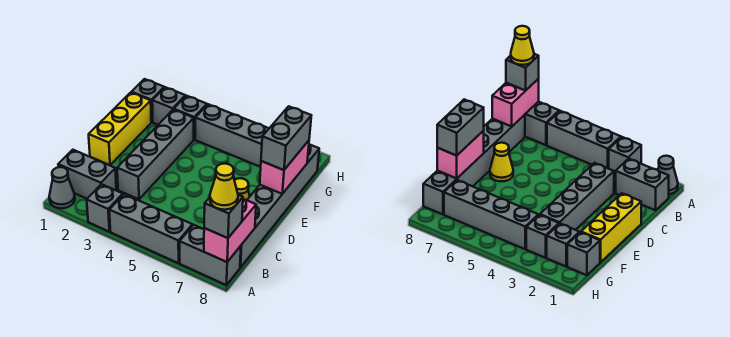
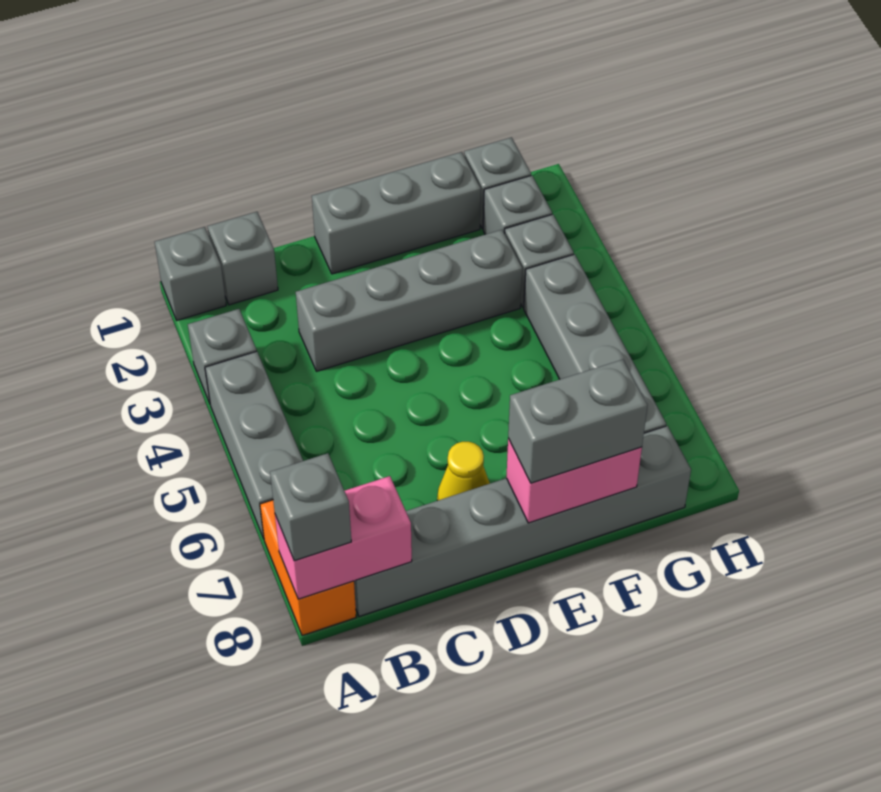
grey 1x1 cone [49,167,75,208] -> grey 1x1 brick [155,227,226,320]
grey 1x2 brick [180,225,241,285] -> orange 1x2 brick [260,500,356,636]
yellow 1x1 cone [210,164,238,210] -> none
grey 1x2 brick [58,150,116,199] -> grey 1x1 brick [207,212,278,305]
yellow 1x3 brick [89,93,151,165] -> grey 1x3 brick [312,152,481,274]

